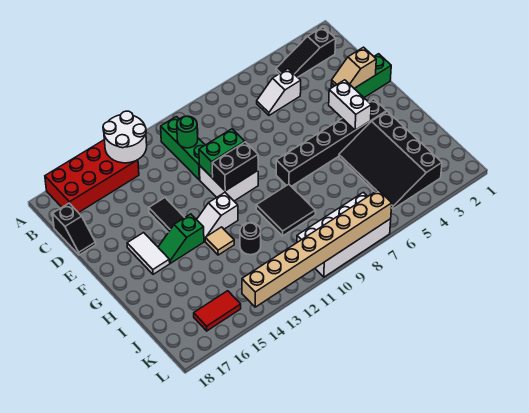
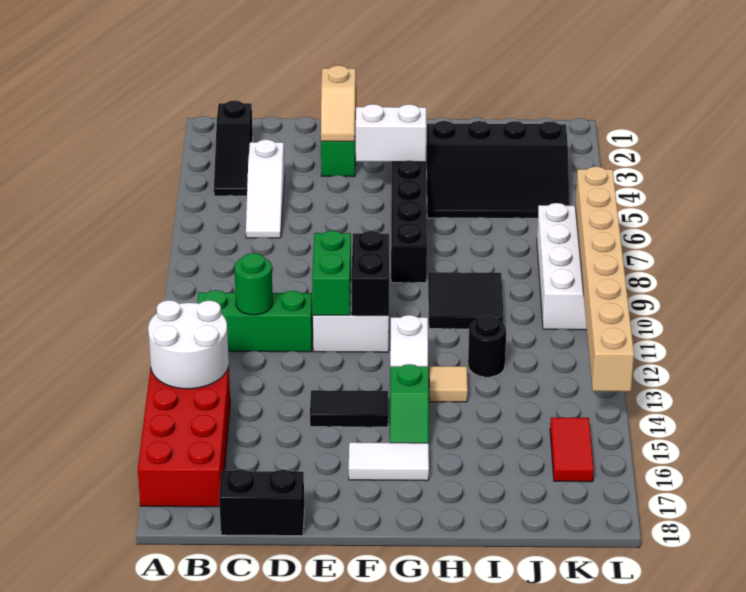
white 1x2 slope [257,69,301,115] -> white 1x3 slope [246,140,285,238]
black 1x2 slope [53,203,96,255] -> black 1x2 brick [219,469,304,536]

